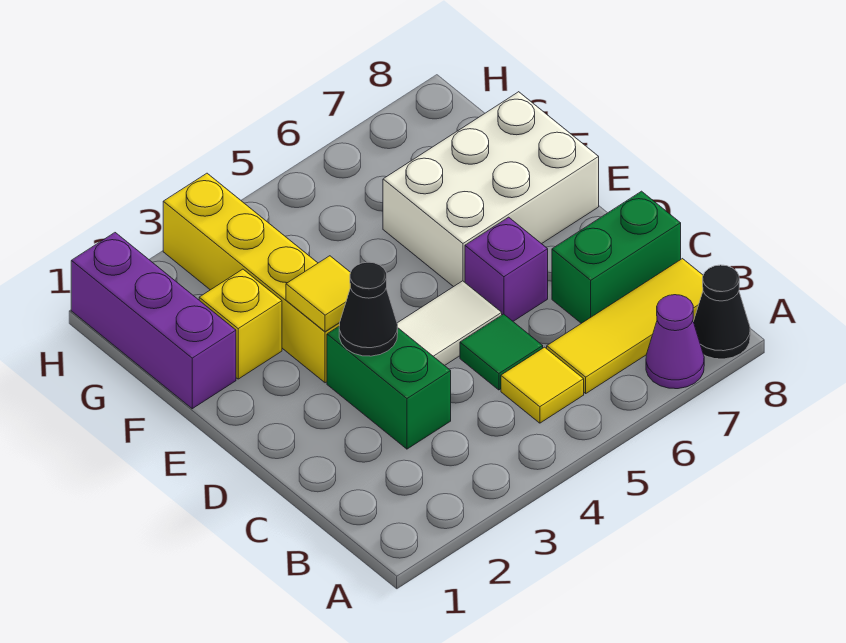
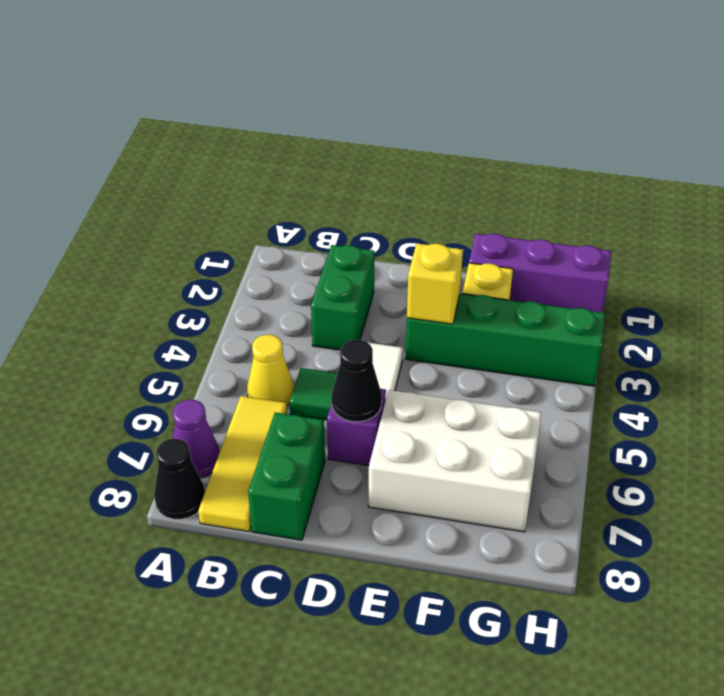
yellow 1x1 tile [501,347,584,423] -> yellow 1x1 cone [247,335,294,405]
green 1x2 brick [327,327,451,449] -> green 1x2 brick turned to [311,245,374,350]
black 1x1 cone [339,262,398,356] -> black 1x1 cone moved to [332,340,382,422]
yellow 1x4 brick [163,173,340,383] -> green 1x4 brick [405,294,605,386]
yellow 1x1 tile [286,256,351,332] -> yellow 1x1 brick [407,244,463,324]
white 2x3 brick [383,92,599,287] -> white 2x3 brick turned to [368,390,542,532]

